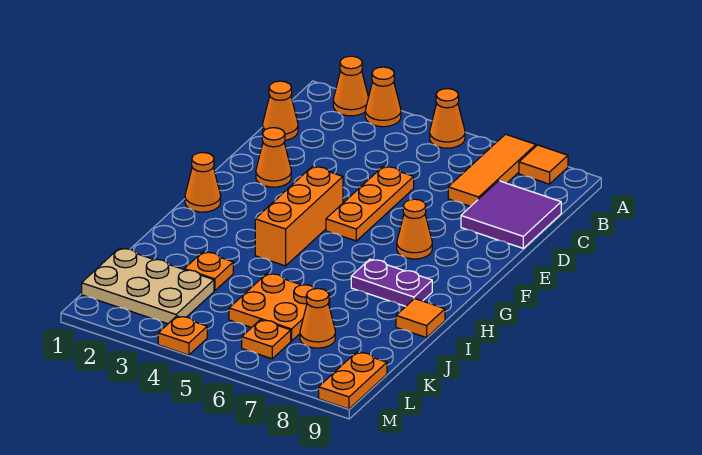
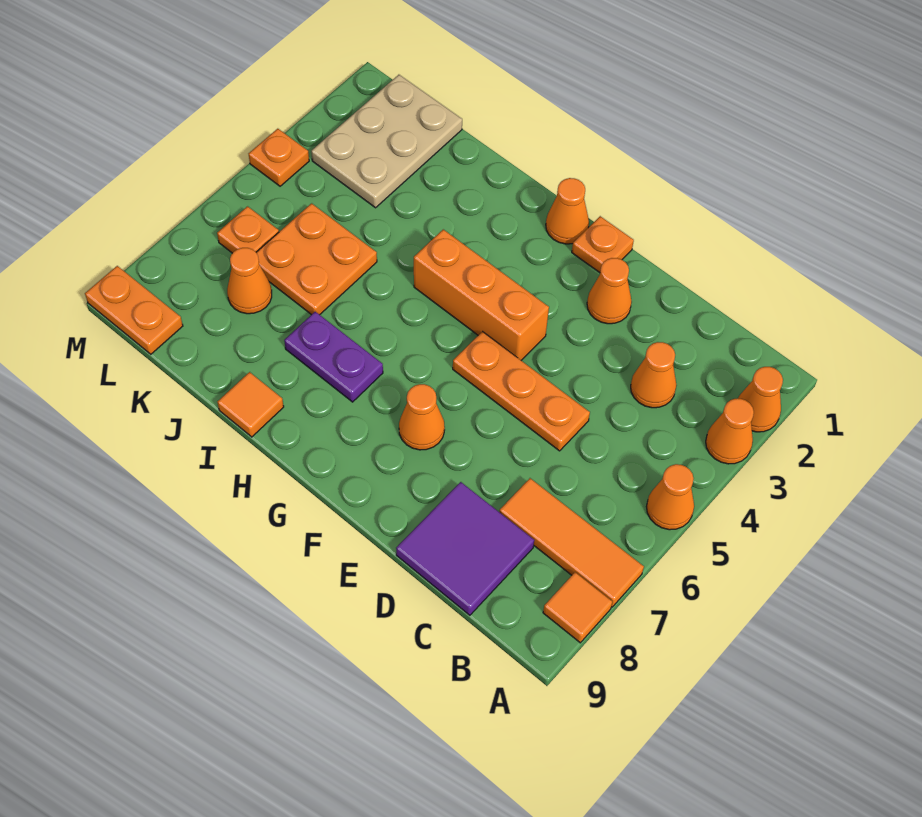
orange 1x1 cone [263,81,298,140] -> orange 1x1 cone moved to [631,342,676,408]
purple 1x2 plate [351,259,432,306] -> purple 1x2 plate turned to [284,312,383,402]
orange 1x1 plate [184,252,233,291] -> orange 1x1 plate moved to [572,216,634,273]

